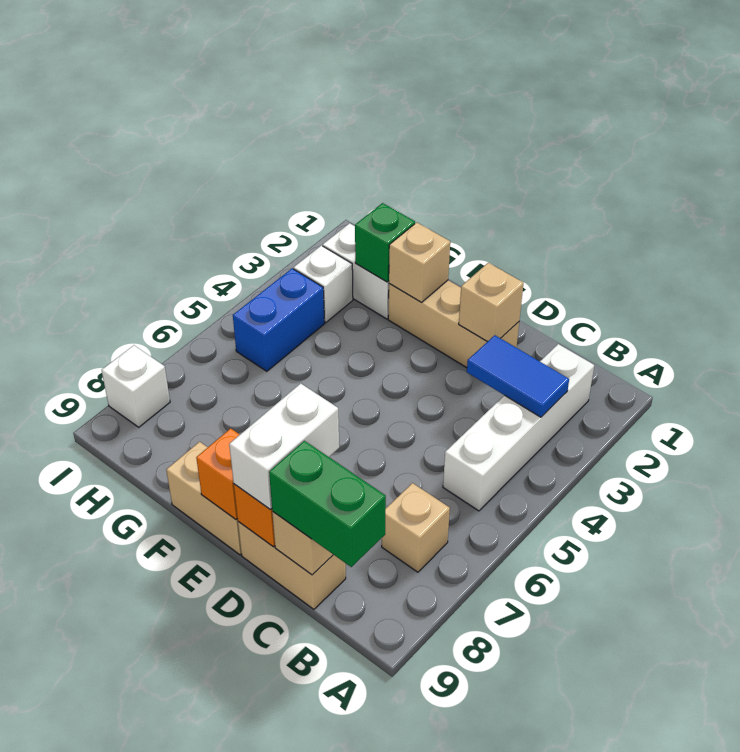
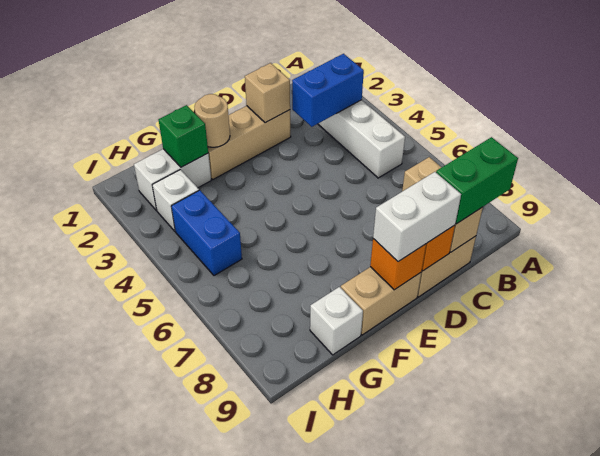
blue 1x2 tile [467,335,569,417] -> blue 1x2 brick [292,54,364,127]
white 1x2 brick [229,383,339,510] -> white 1x2 brick turned to [373,172,461,262]
tan 1x1 brick [389,223,450,302] -> tan 1x1 round brick [195,94,230,147]
white 1x1 brick [102,345,170,427] -> white 1x1 brick moved to [310,287,363,355]

